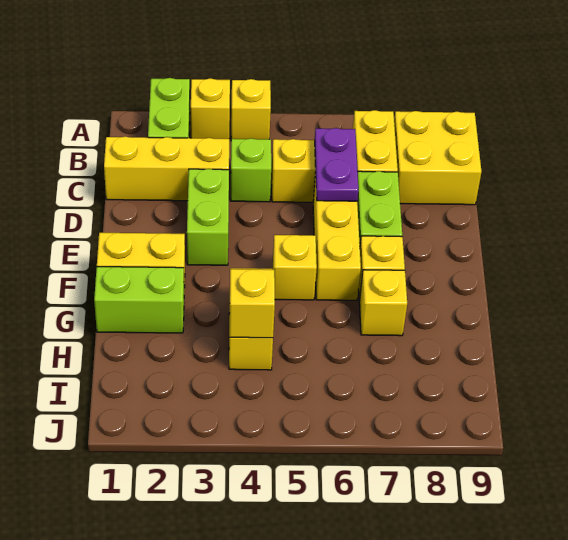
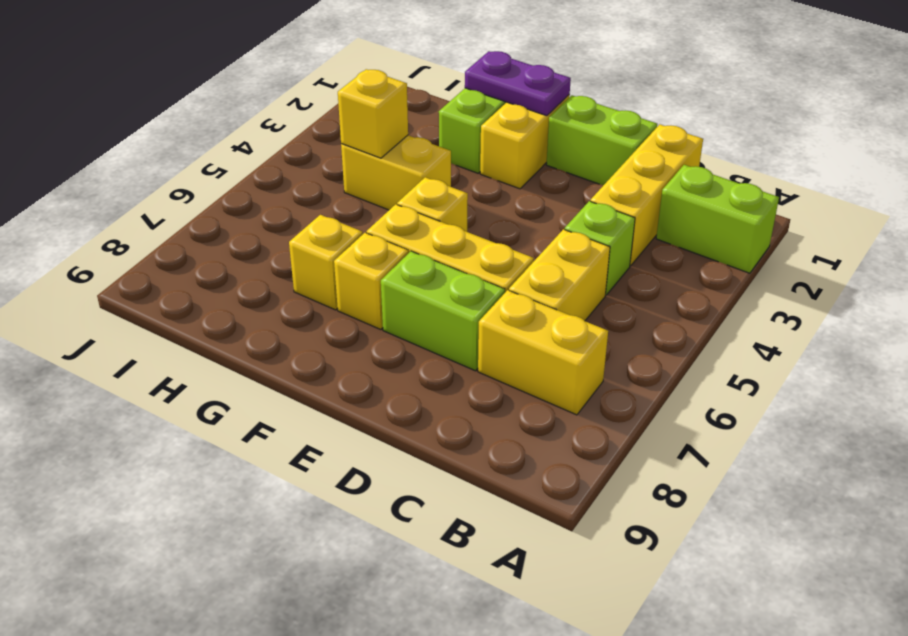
yellow 1x1 brick [191,78,230,139] -> none
yellow 1x1 brick [231,79,271,139] -> none
yellow 2x2 brick [394,111,481,205] -> none
purple 1x2 plate [315,128,358,201] -> purple 1x2 plate moved to [465,51,571,116]
lime 1x2 brick [187,169,229,265] -> lime 1x2 brick moved to [546,95,657,185]

